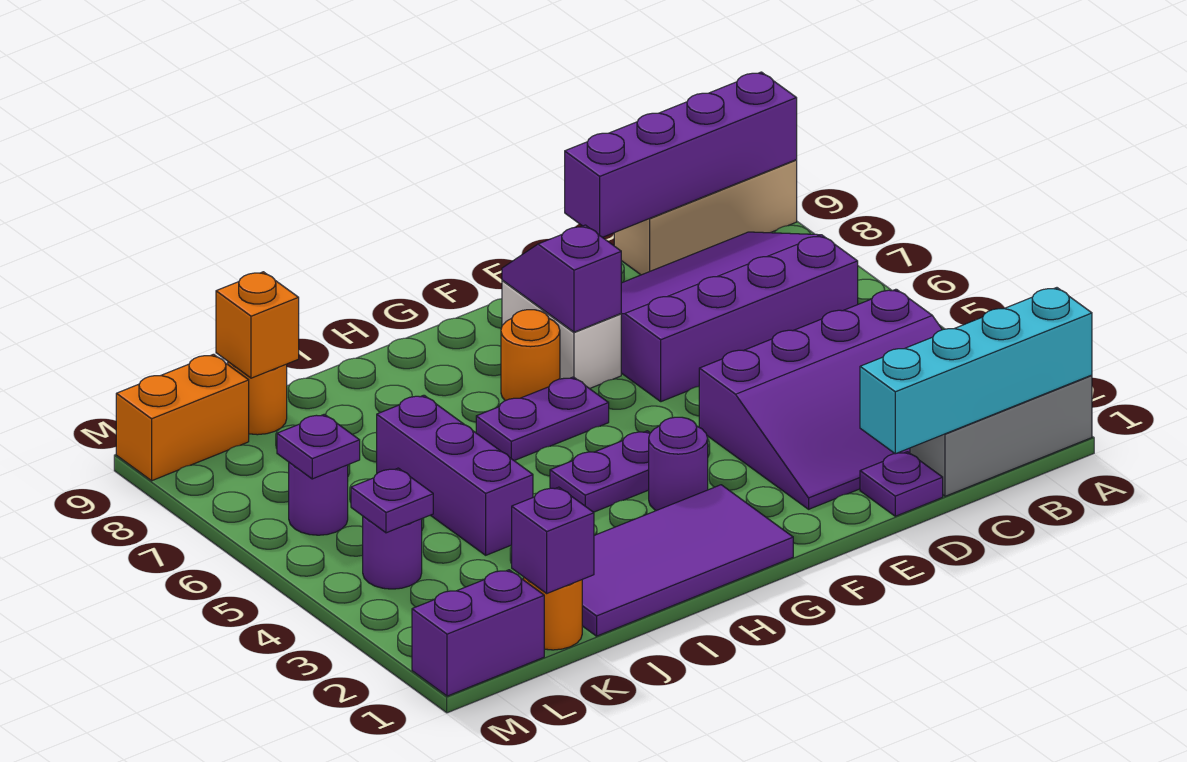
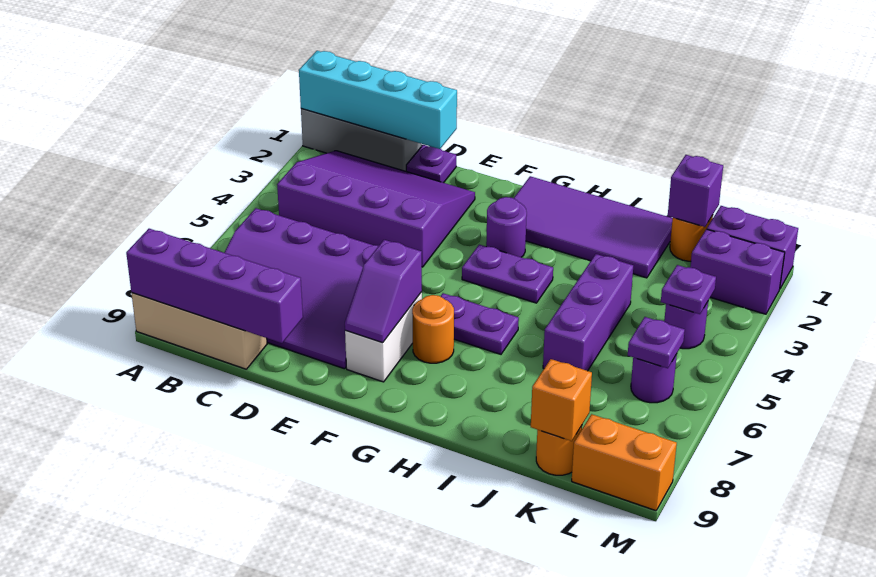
none -> purple 1x2 brick [690,229,785,314]

